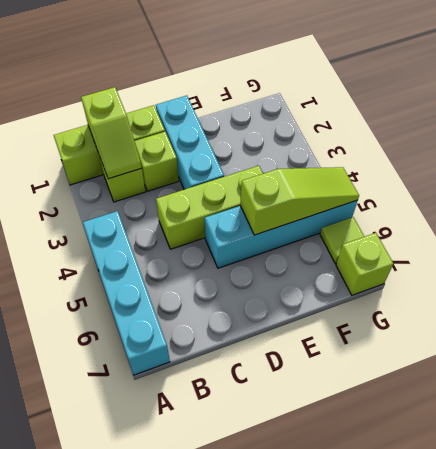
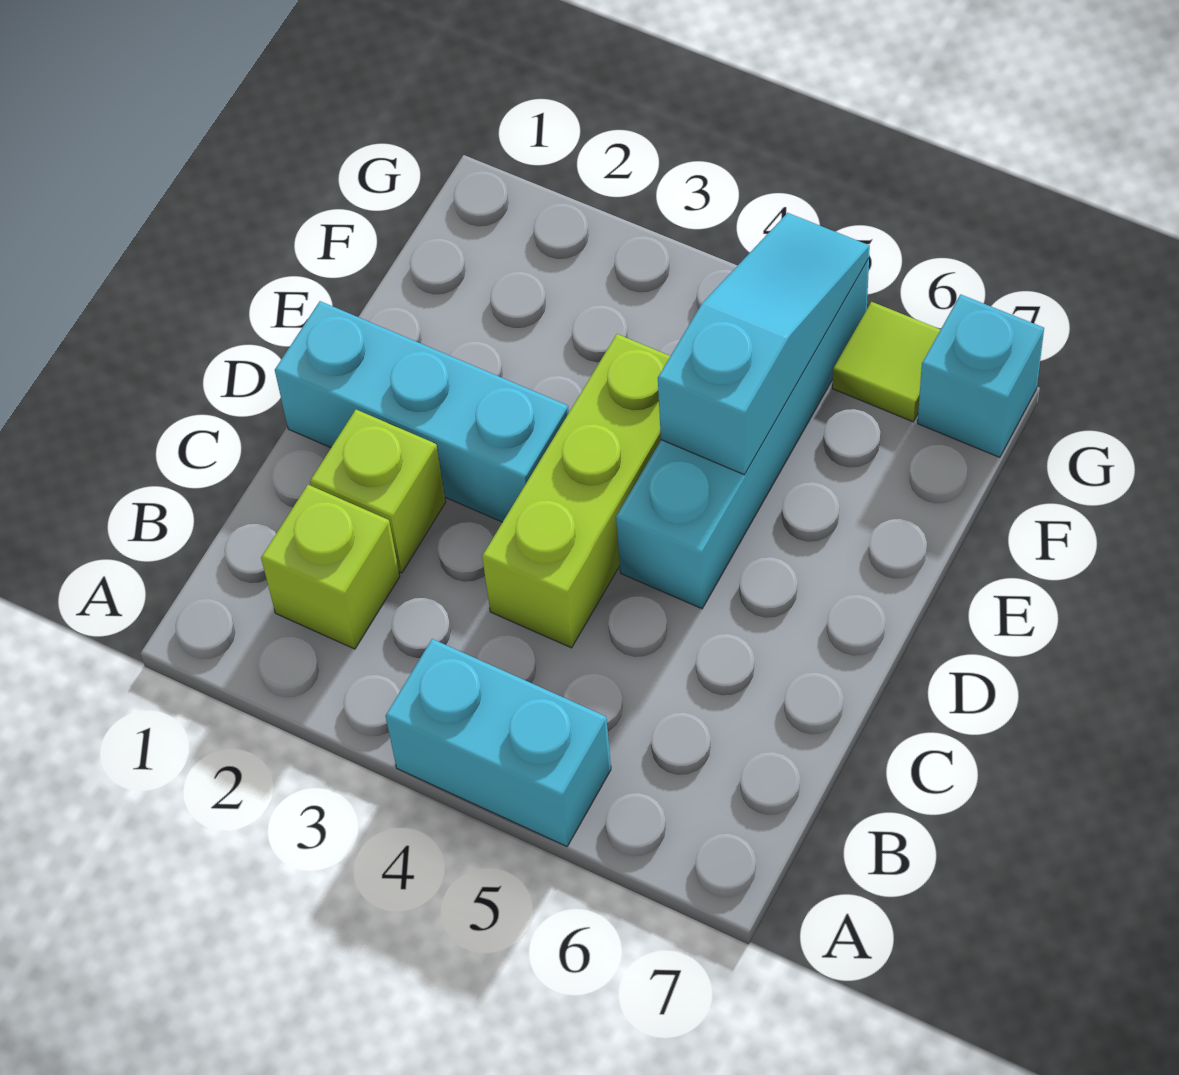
lime 1x3 brick [54,105,165,185] -> none
cyan 1x4 brick [83,211,170,375] -> cyan 1x2 brick [386,639,611,846]
lime 1x2 slope [81,87,142,179] -> none
lime 1x3 slope [240,167,359,235] -> cyan 1x3 slope [658,213,870,475]
lime 1x1 brick [336,233,394,295] -> cyan 1x1 brick [918,294,1044,457]

